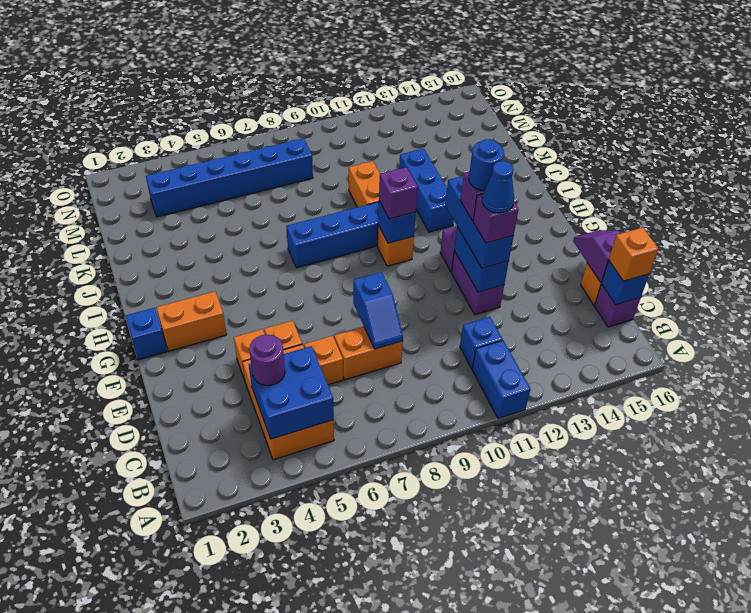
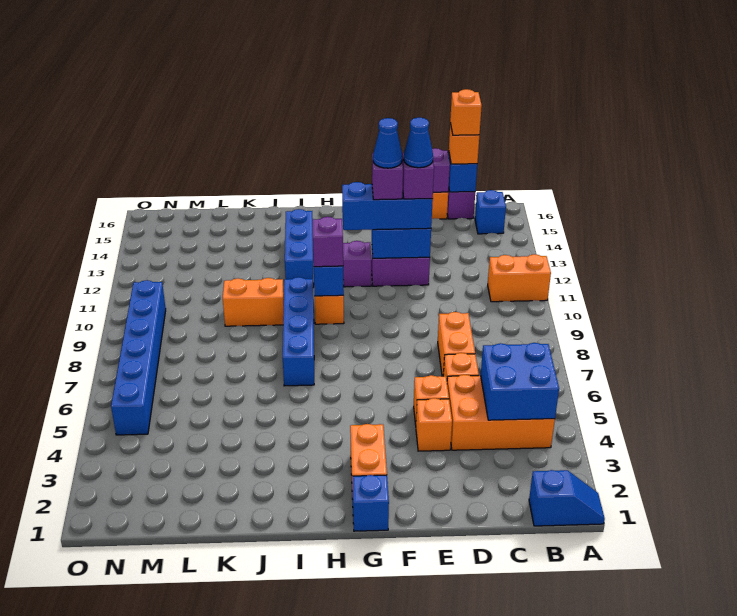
blue 1x2 brick [472,340,531,419] -> orange 1x2 brick [488,254,551,302]
purple 1x1 round brick [249,335,285,386] -> none
blue 1x1 brick [460,317,503,369] -> blue 1x1 brick moved to [475,190,506,234]
none -> orange 1x1 brick [450,89,482,135]
blue 1x2 slope [353,272,403,349] -> blue 1x2 slope moved to [529,470,605,526]
blue 1x1 round brick [469,139,504,191] -> blue 1x1 cone [373,118,402,168]
blue 1x3 brick [399,149,454,232] -> blue 1x3 brick turned to [285,209,314,287]
blue 1x6 brick [146,138,313,217] -> blue 1x6 brick moved to [111,280,166,435]

